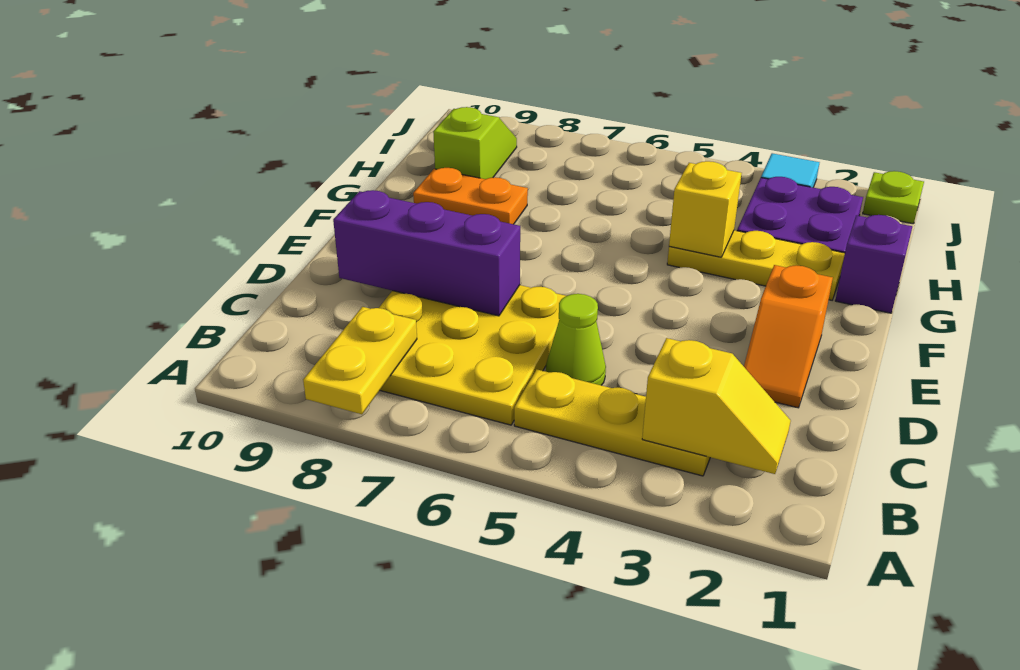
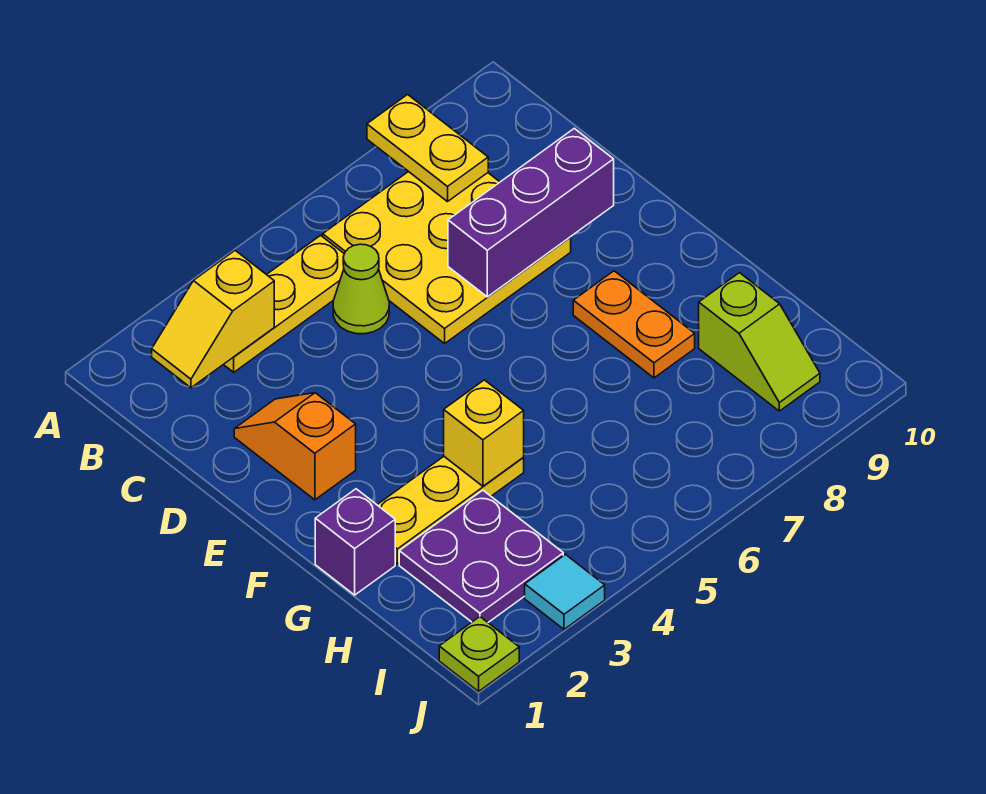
orange 1x2 plate [413,168,528,224] -> orange 1x2 plate turned to [573,271,695,378]

